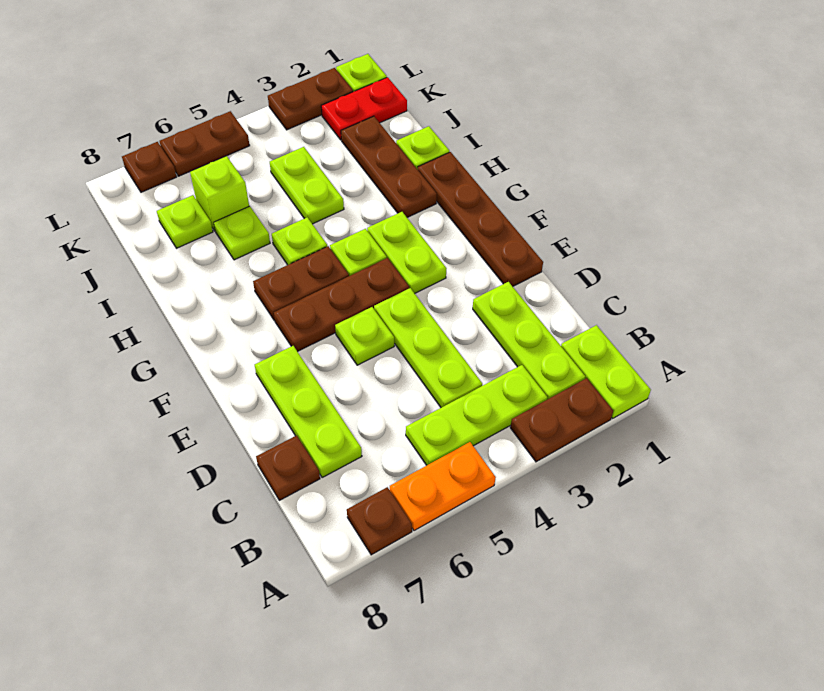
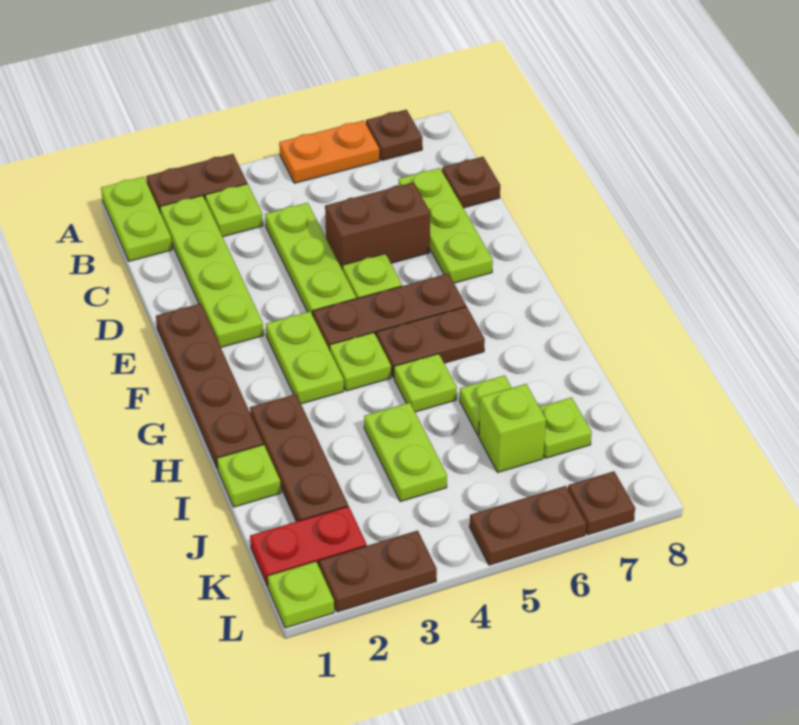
lime 1x3 plate [473,282,585,399] -> lime 1x4 plate [160,195,264,347]
lime 1x3 plate [406,365,547,465] -> lime 1x1 plate [205,184,263,237]
none -> brown 1x2 brick [325,182,430,268]

